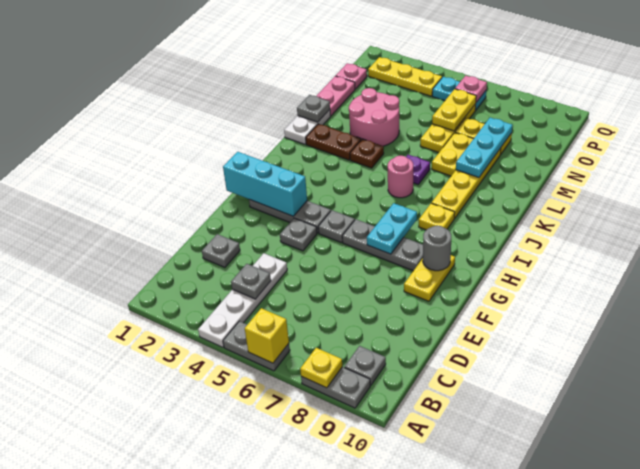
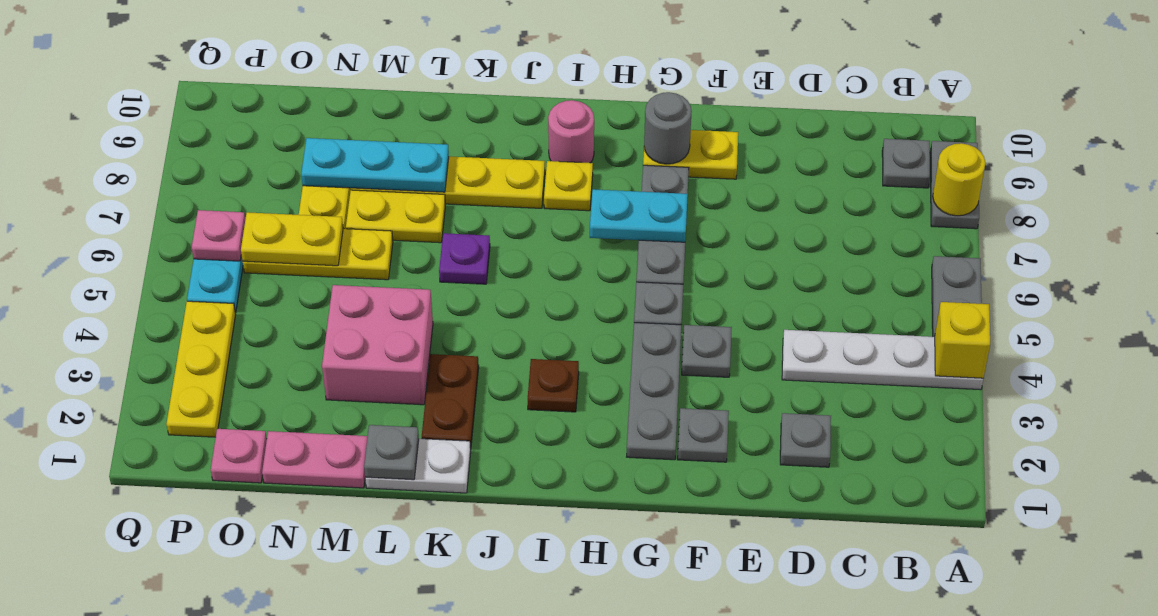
yellow 1x1 brick [245,308,289,363] -> yellow 1x1 brick moved to [934,302,990,378]
yellow 1x1 plate [300,348,342,388] -> yellow 1x1 round brick [933,143,985,216]
grey 1x1 plate [231,264,271,299] -> grey 1x1 plate moved to [678,408,729,462]
cyan 1x3 brick [223,152,307,216] -> none
pink 1x1 round brick [388,156,413,198] -> pink 1x1 round brick moved to [548,100,594,163]
brown 1x1 plate [350,139,384,168] -> brown 1x1 plate moved to [528,359,579,412]
pink 2x2 round brick [349,88,399,146] -> pink 2x2 brick [322,285,433,405]

